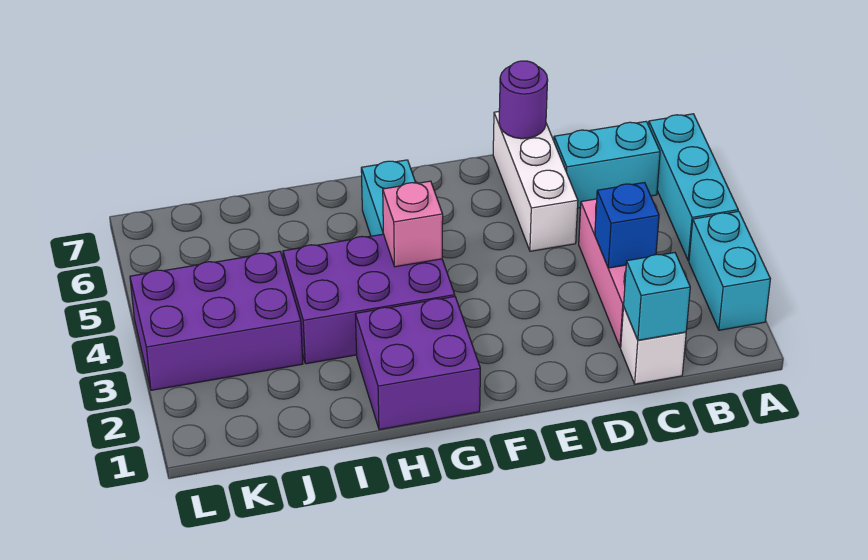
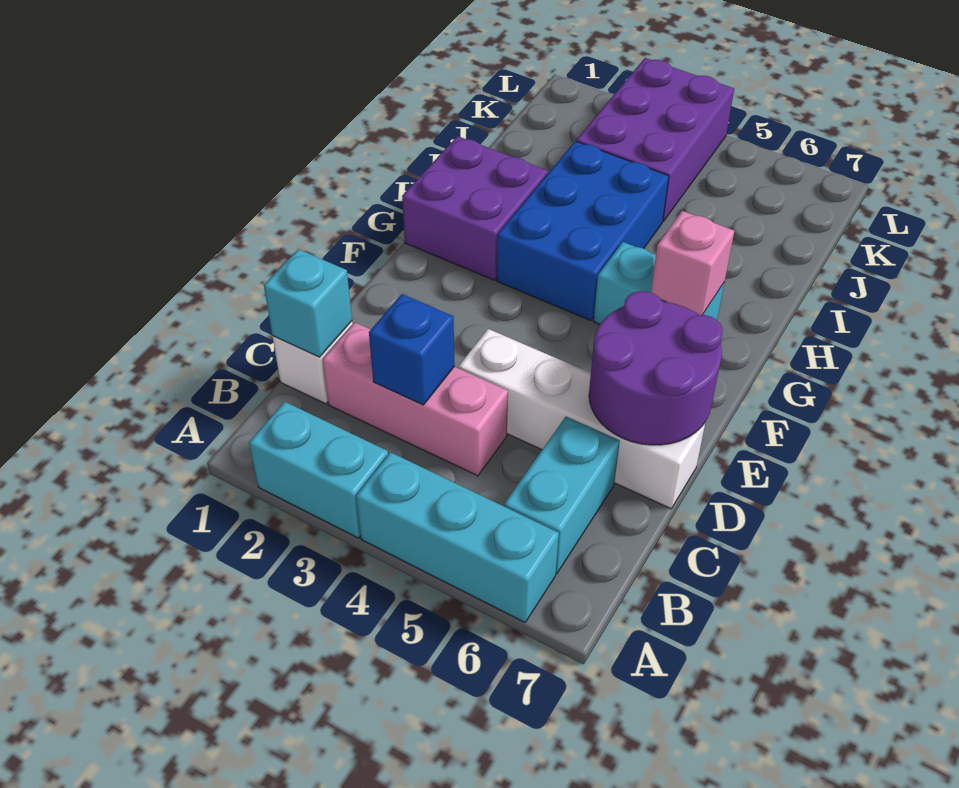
white 1x3 brick [493,112,578,251] -> white 1x4 brick [459,329,705,509]
purple 1x1 round brick [499,61,548,139] -> purple 2x2 round brick [589,291,723,445]
purple 2x3 brick [283,234,455,364] -> blue 2x3 brick [497,141,669,321]
pink 1x1 brick [383,181,443,267] -> pink 1x1 brick moved to [651,211,734,315]

